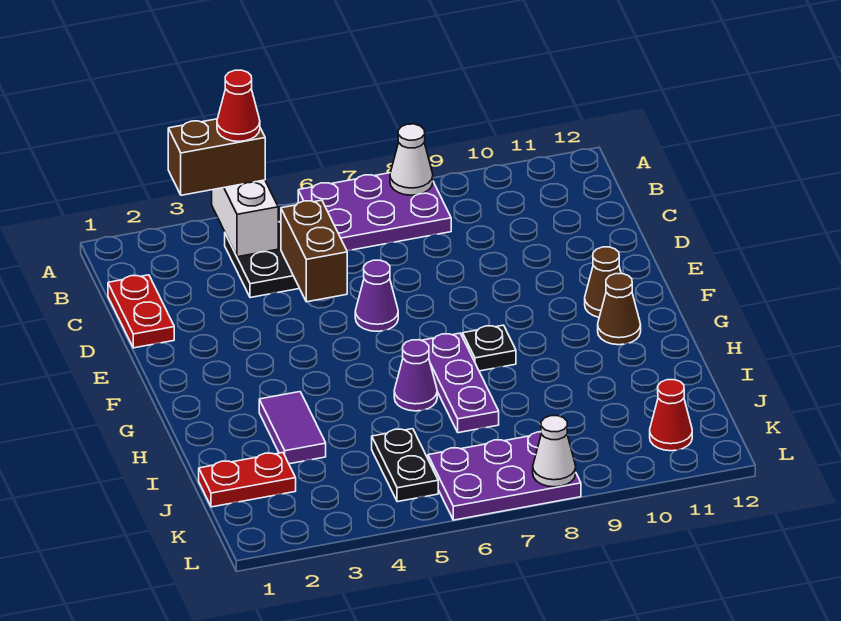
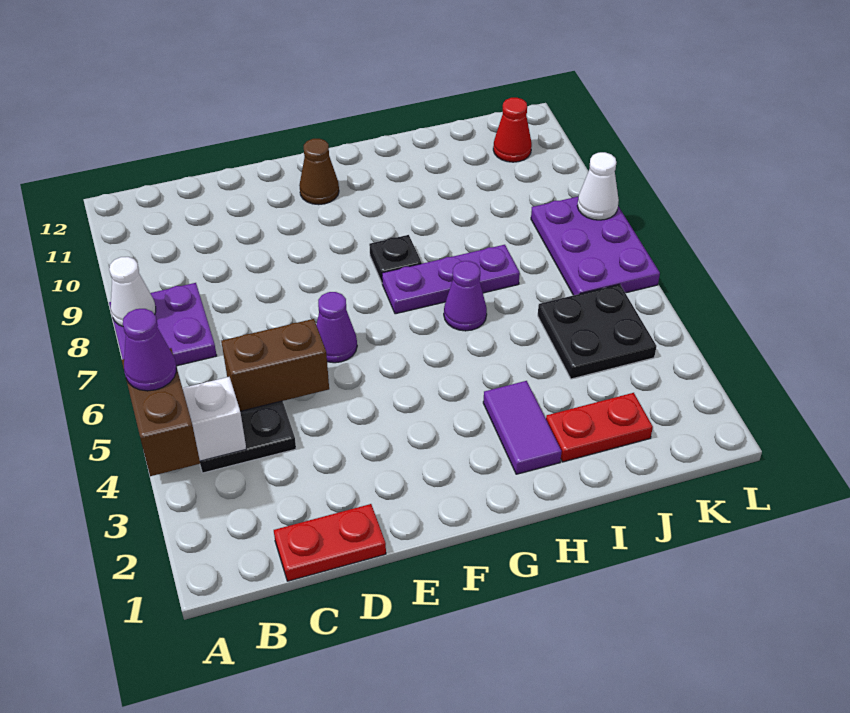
red 1x1 cone [217,70,260,141] -> purple 1x1 cone [123,309,176,391]
purple 2x3 plate [298,173,451,250] -> purple 2x2 plate [109,283,217,366]
brown 1x1 cone [598,274,641,345] -> none
purple 1x2 tile [259,392,326,464] -> purple 1x2 tile turned to [483,381,562,474]
red 1x2 plate [199,453,296,507] -> red 1x2 plate turned to [546,393,653,462]
black 1x2 plate [372,429,438,502] -> black 2x2 plate [538,284,657,379]

